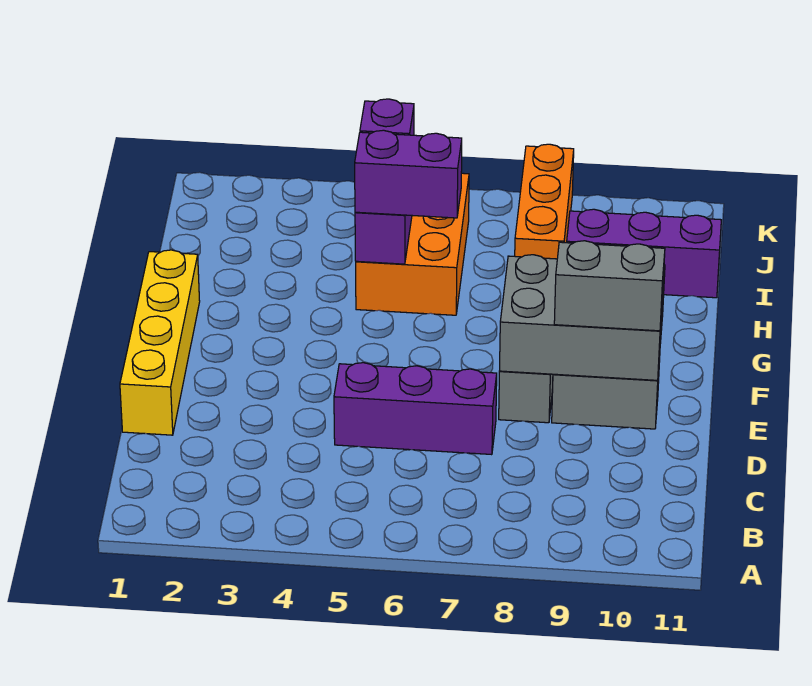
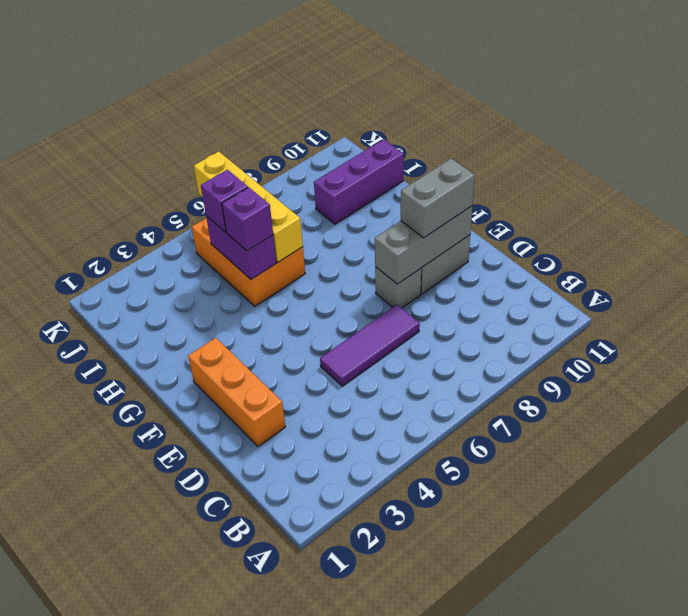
yellow 1x4 brick [120,250,200,435] -> yellow 1x4 brick moved to [194,151,303,262]
purple 1x3 brick [334,363,497,455] -> purple 1x3 tile [320,305,420,386]
grey 2x3 brick [500,255,665,380] -> grey 1x3 brick [375,206,472,284]
purple 1x2 brick [355,130,462,218] -> purple 1x1 brick [222,187,273,251]
orange 1x3 brick [515,144,574,259] -> orange 1x3 brick moved to [188,338,285,447]

